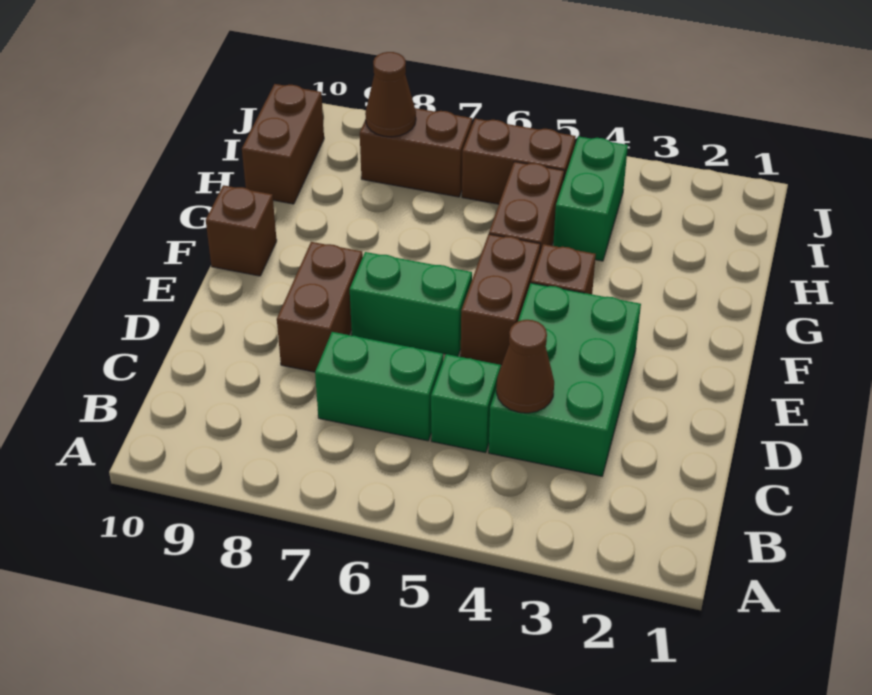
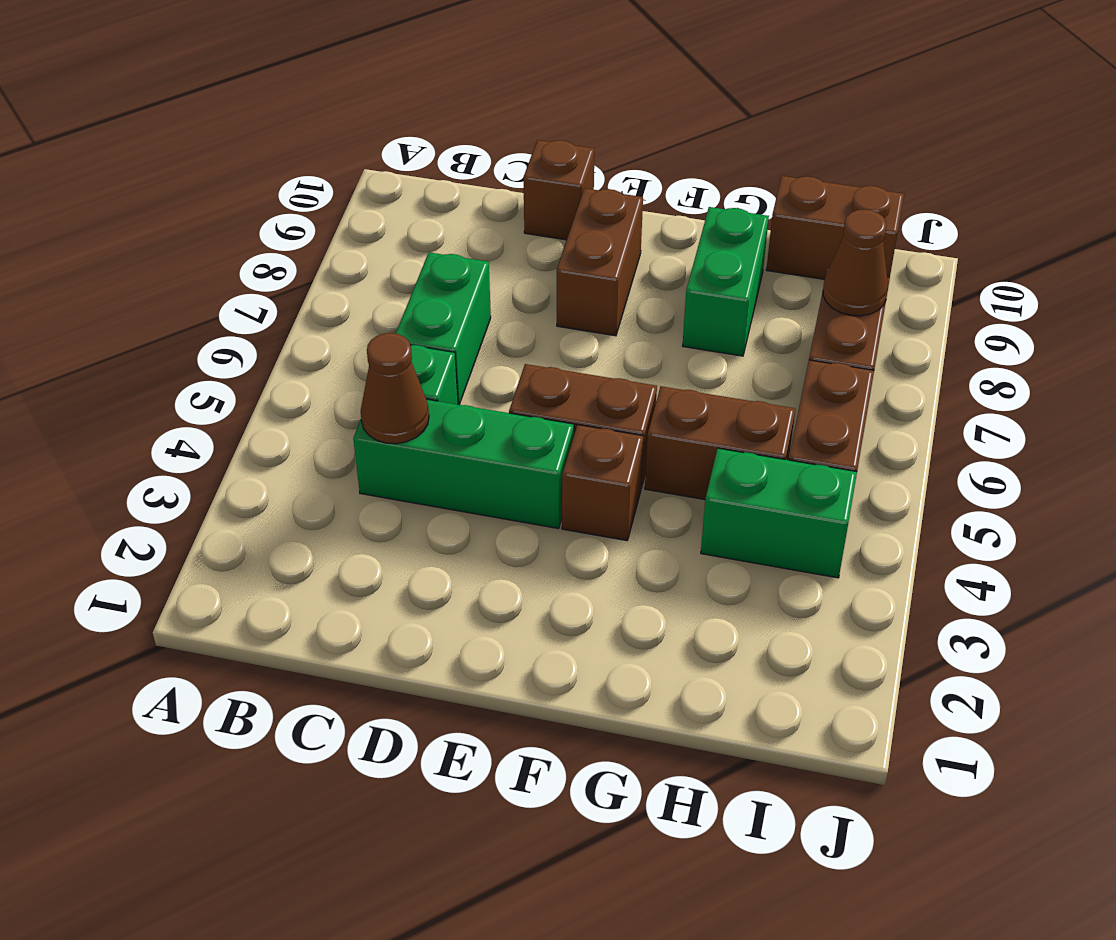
green 2x3 brick [489,283,641,476] -> green 1x3 brick [353,399,574,529]
brown 1x2 brick [277,242,363,372] -> brown 1x2 brick turned to [557,188,643,336]
green 1x2 brick [350,252,472,356] -> green 1x2 brick moved to [683,207,769,356]
brown 1x1 brick [206,185,277,276] -> brown 1x1 brick moved to [523,140,595,240]

